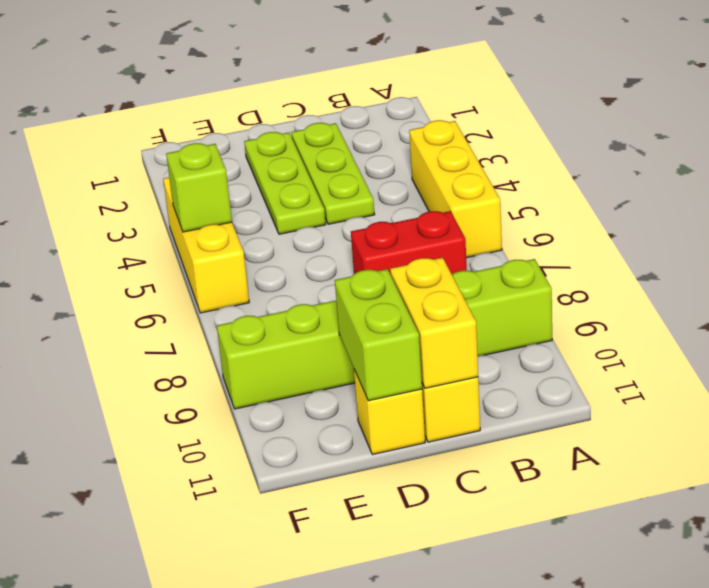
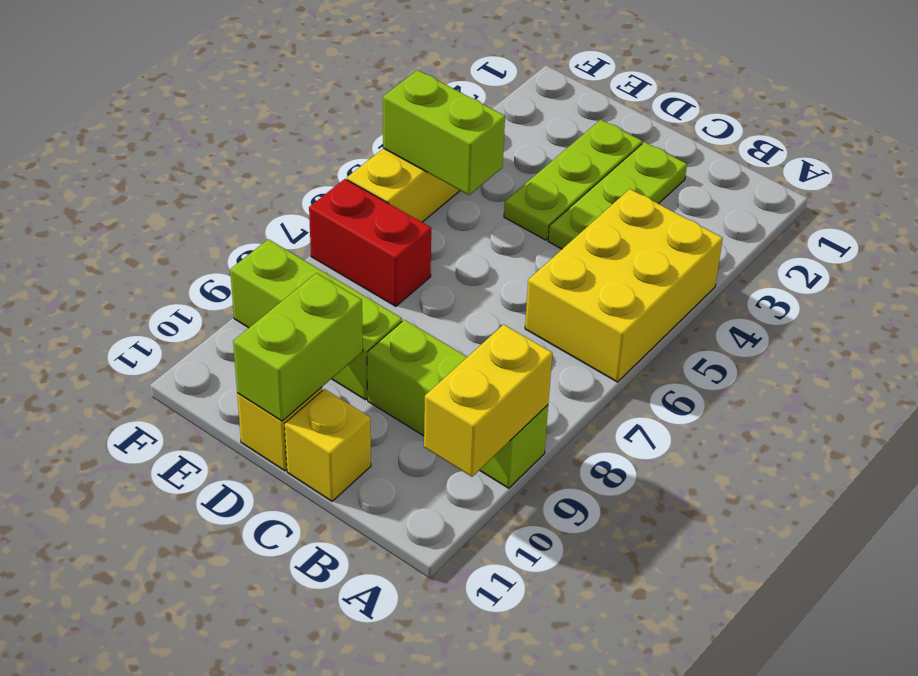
yellow 1x3 brick [409,120,502,258] -> yellow 2x3 brick [525,189,723,382]
red 1x2 brick [351,211,467,275] -> red 1x2 brick moved to [309,179,431,306]
yellow 1x2 brick [390,258,478,388] -> yellow 1x2 brick moved to [424,324,552,477]
lime 1x1 brick [166,143,232,232] -> lime 1x2 brick [383,70,505,195]

